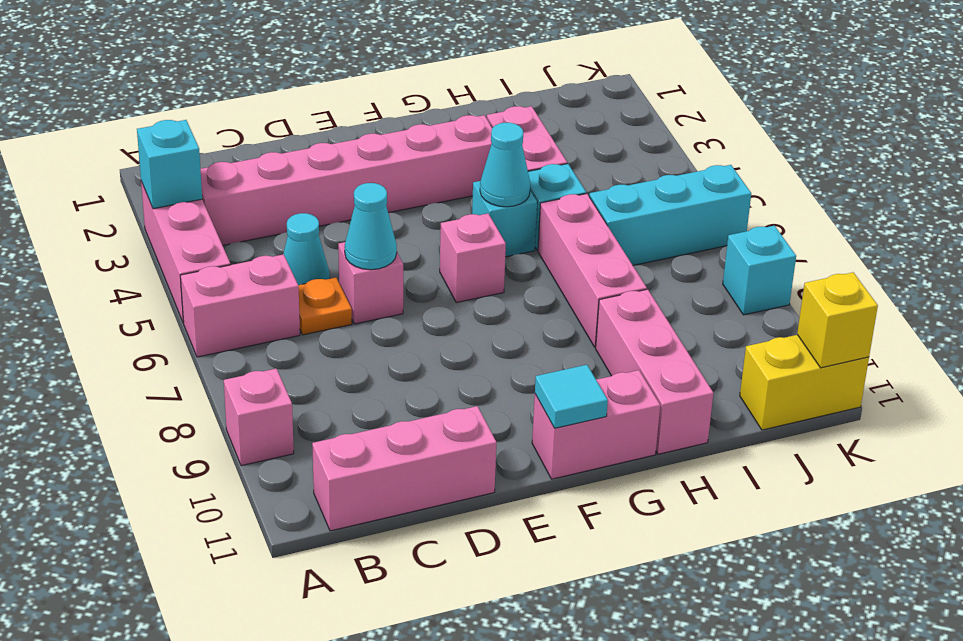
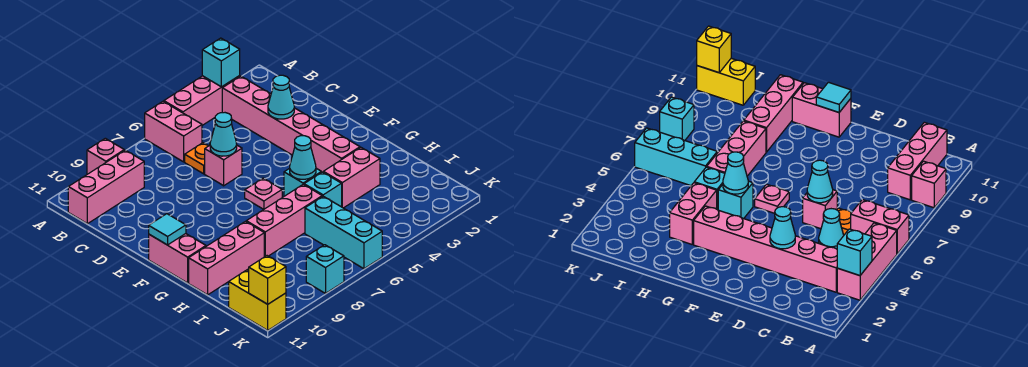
pink 1x3 brick [312,406,497,531] -> pink 1x3 brick turned to [68,150,144,224]
none -> cyan 1x1 cone [268,75,294,119]
pink 1x1 brick [440,214,506,303] -> pink 1x1 plate [245,178,282,210]

